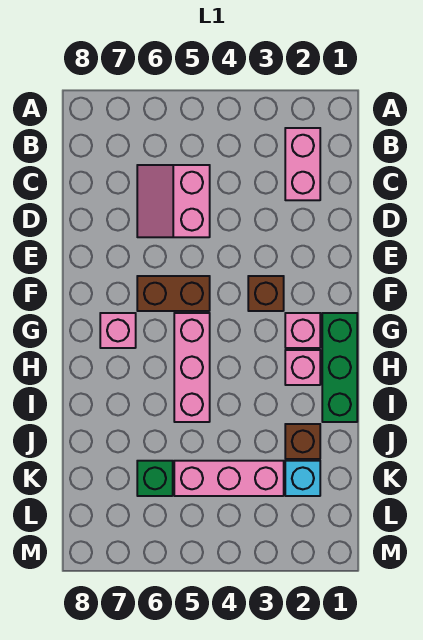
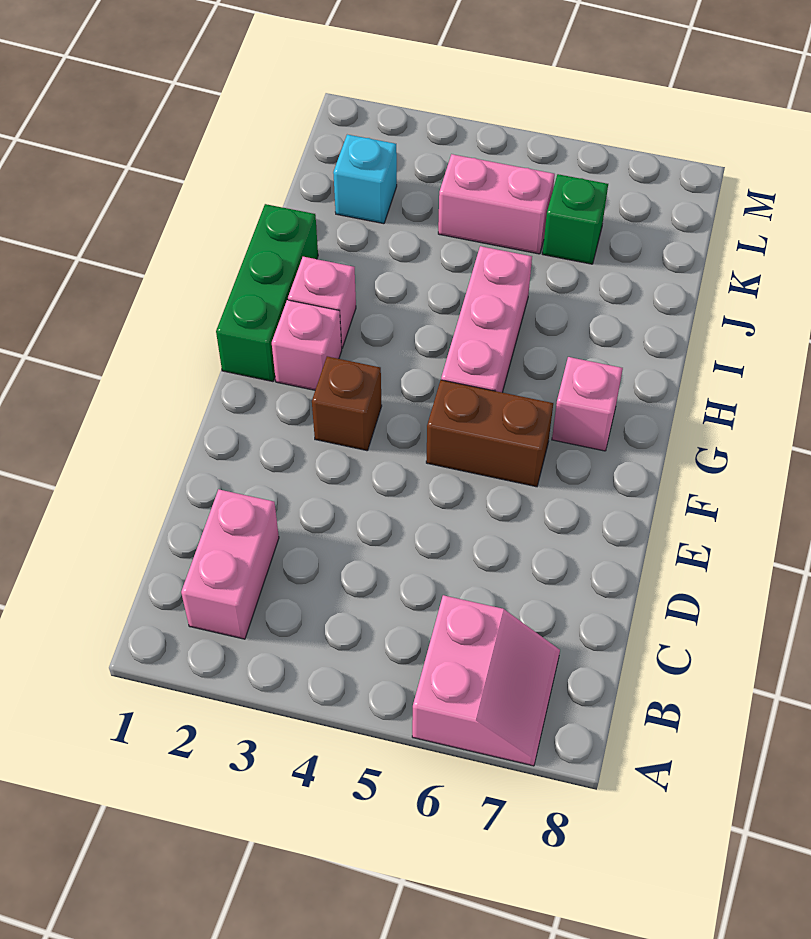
pink 2x2 slope [137,165,210,237] -> pink 2x2 slope moved to [412,595,560,766]
brown 1x1 brick [285,424,320,459] -> none
pink 1x3 brick [174,461,284,496] -> pink 1x2 brick [438,154,555,254]

